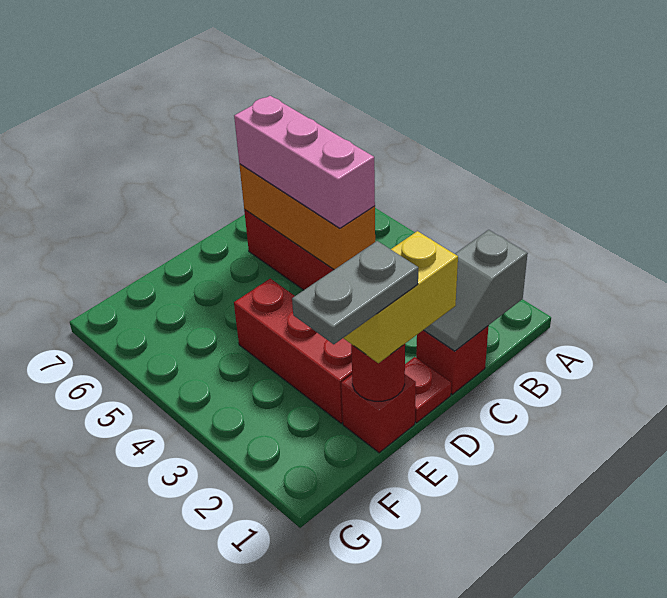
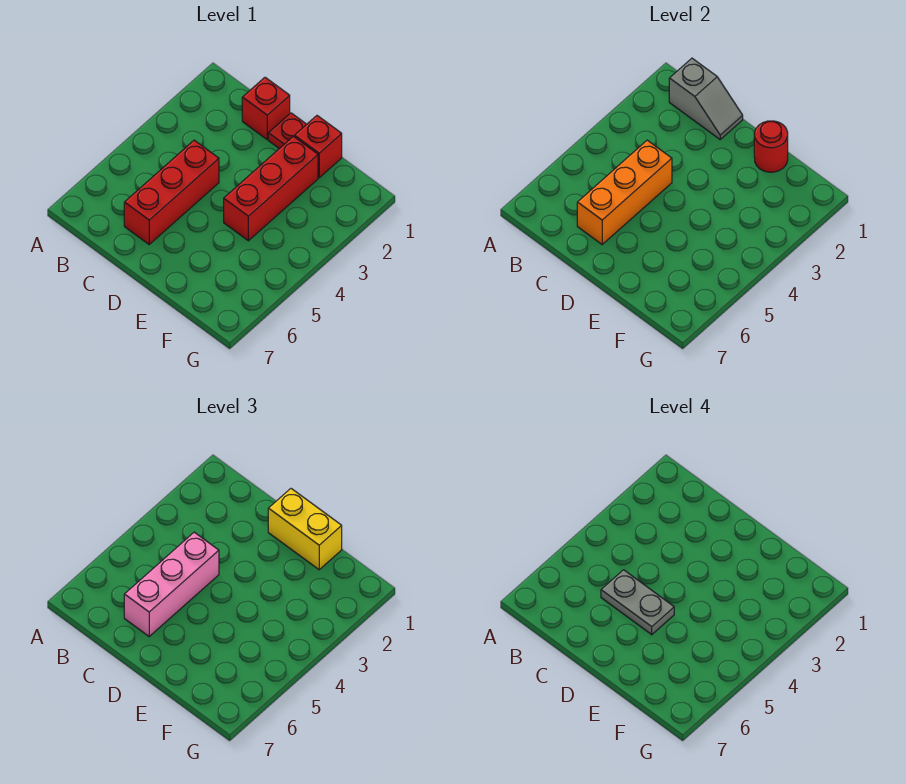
grey 1x2 plate [292,241,418,344] -> grey 1x2 plate moved to [601,570,674,635]

